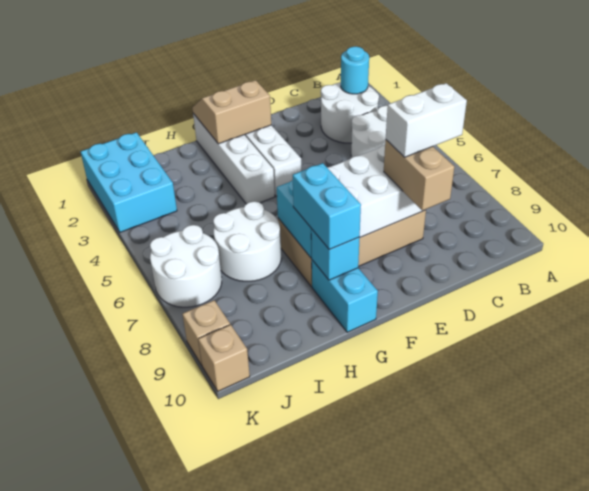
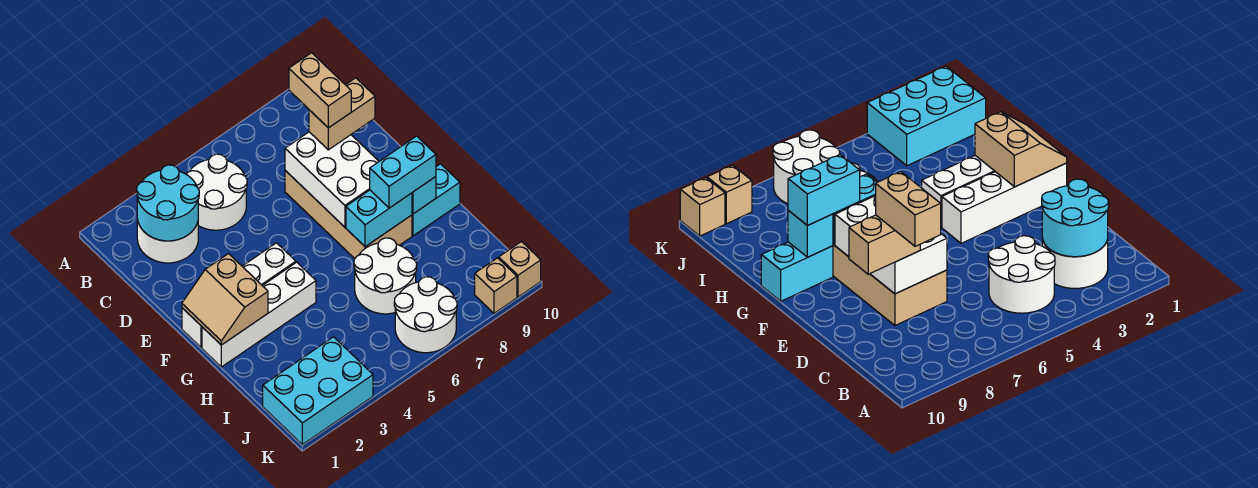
cyan 1x1 round brick [341,47,369,94] -> cyan 2x2 round brick [137,165,199,241]
white 1x2 brick [386,83,467,157] -> tan 1x2 brick [289,53,351,128]

